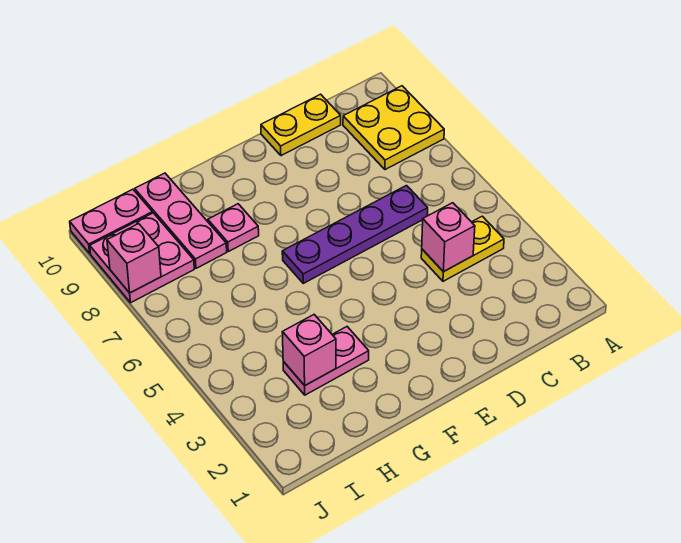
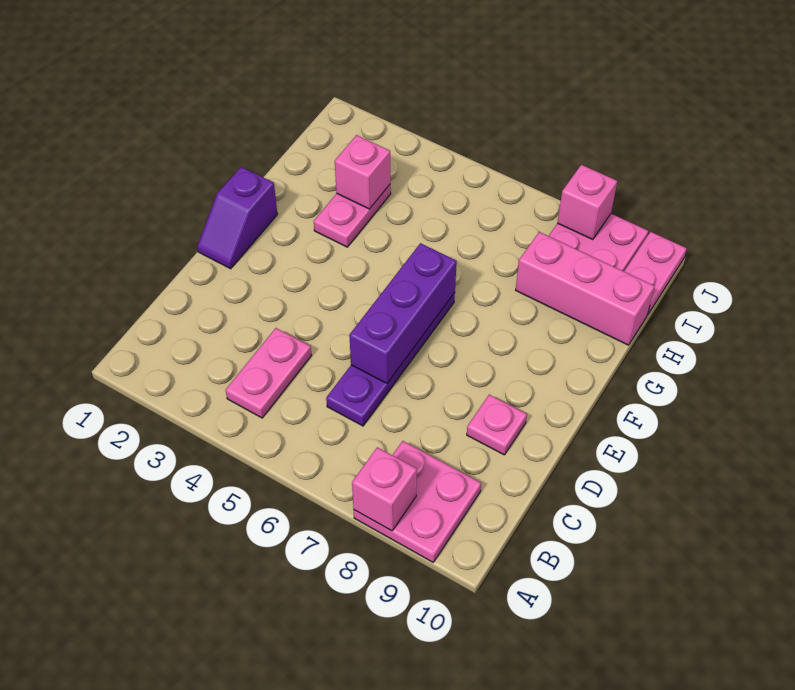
yellow 2x2 plate [343,86,444,170] -> pink 2x2 plate [354,441,481,562]
yellow 1x2 plate [421,216,504,281] -> pink 1x2 plate [226,328,311,418]
pink 1x1 brick [422,203,475,272] -> pink 1x1 brick moved to [352,447,417,531]
yellow 1x2 plate [261,94,341,156] -> none
none -> purple 1x3 brick [349,243,457,383]
none -> purple 1x2 slope [197,167,277,269]
pink 1x1 plate [208,204,259,252] -> pink 1x1 plate moved to [467,395,527,455]
pink 1x3 plate [135,173,227,268] -> pink 1x3 brick [516,232,655,345]

